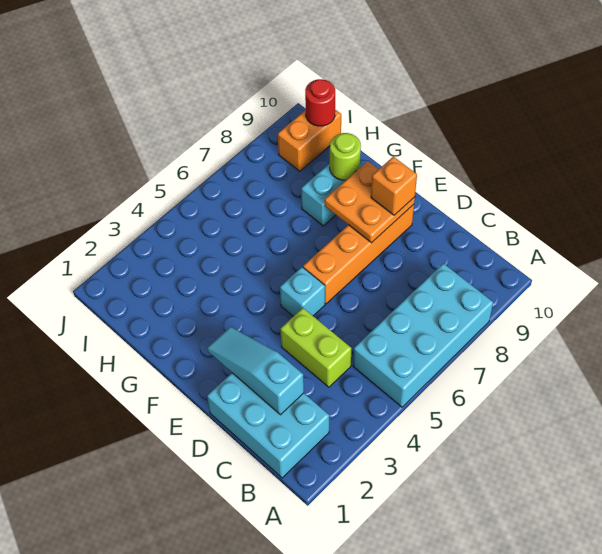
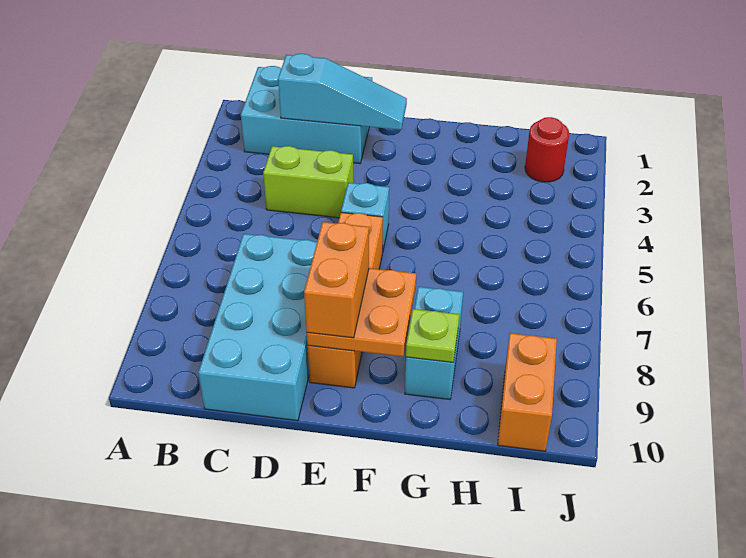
cyan 2x4 brick [353,263,493,407] -> cyan 2x4 brick moved to [198,234,317,421]
orange 1x1 brick [371,157,417,215] -> orange 1x2 brick [304,222,369,338]
lime 1x1 round brick [330,133,361,180] -> lime 1x1 plate [406,309,459,362]
red 1x1 round brick [305,79,335,126] -> red 1x1 round brick moved to [525,117,569,182]

